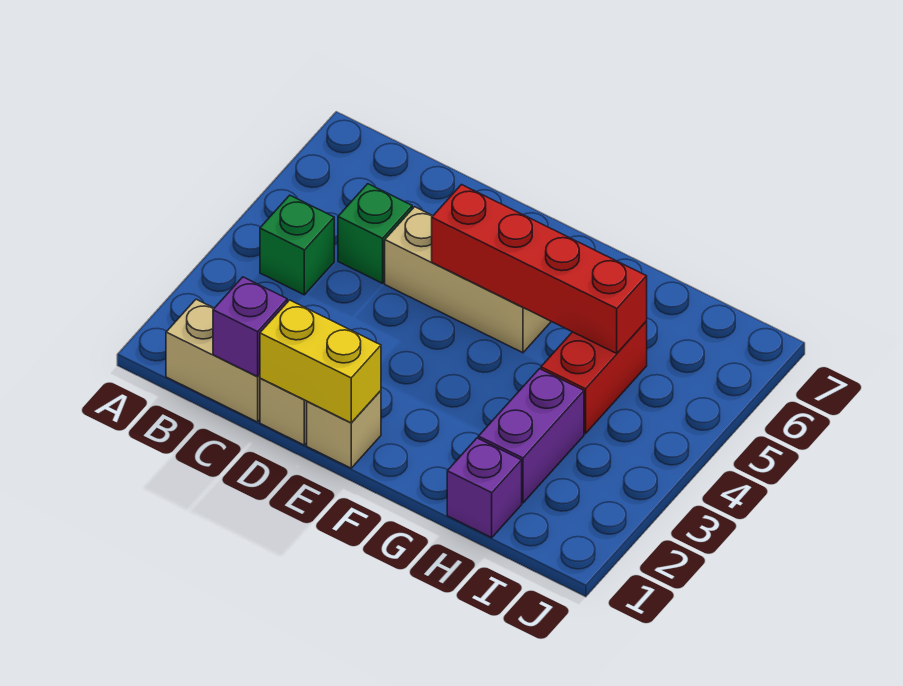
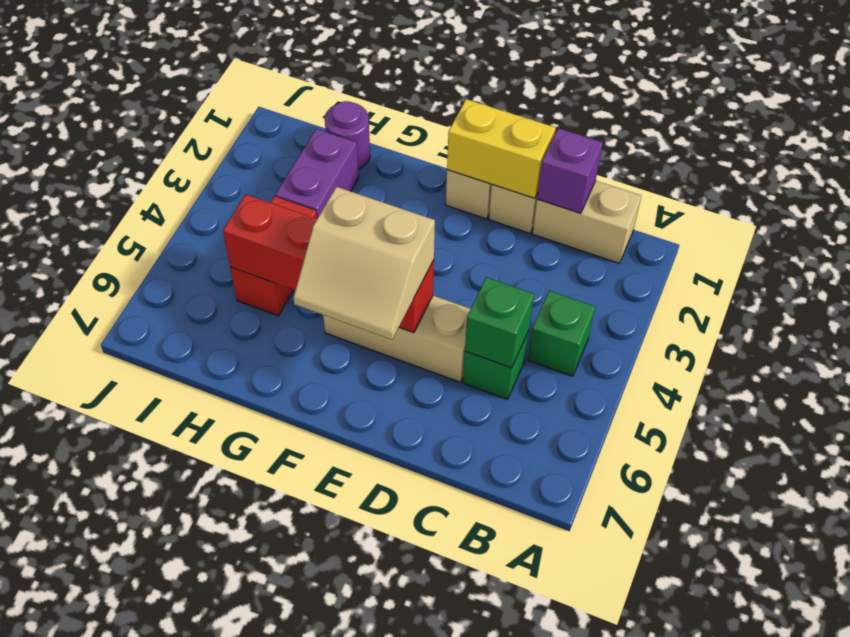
none -> green 1x1 brick [465,277,534,368]
none -> tan 2x2 slope [294,187,435,340]
purple 1x1 brick [447,438,522,538] -> purple 1x1 round brick [325,101,370,169]

